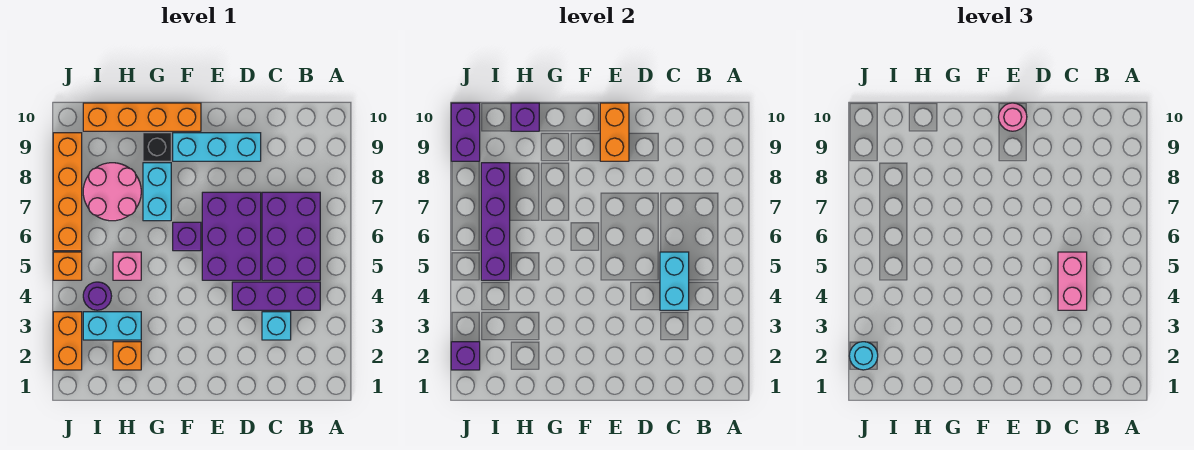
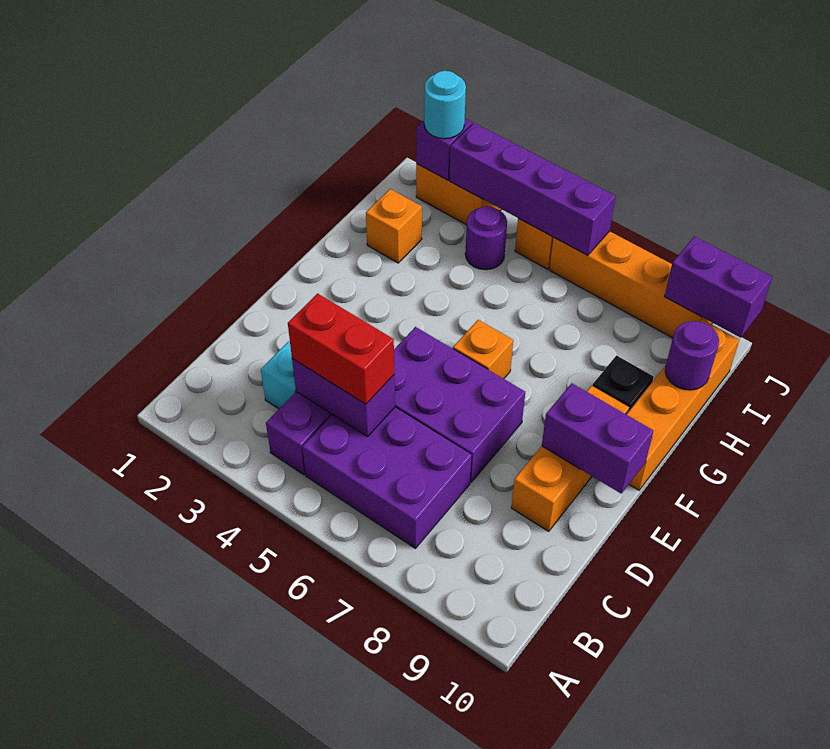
cyan 1x2 brick [660,252,689,310] -> purple 1x2 brick [292,359,395,437]
pink 1x2 brick [1058,252,1087,310] -> red 1x2 brick [288,294,394,404]
cyan 1x3 brick [173,133,261,161] -> orange 1x3 brick [511,385,629,531]
orange 1x2 brick [600,103,629,161] -> purple 1x2 brick [542,383,653,494]
pink 1x1 round brick [999,103,1027,131] -> none
purple 1x1 brick [173,222,201,251] -> orange 1x1 brick [453,320,513,379]
cyan 1x2 brick [143,163,171,221] -> none
cyan 1x2 brick [83,312,141,340] -> none
pink 1x1 brick [113,252,141,280] -> none
pink 2x2 round brick [83,163,141,221] -> none
purple 1x1 brick [511,103,539,131] -> purple 1x1 round brick [665,321,719,390]
purple 1x4 brick [481,163,510,280] -> purple 1x4 brick moved to [449,123,616,256]

